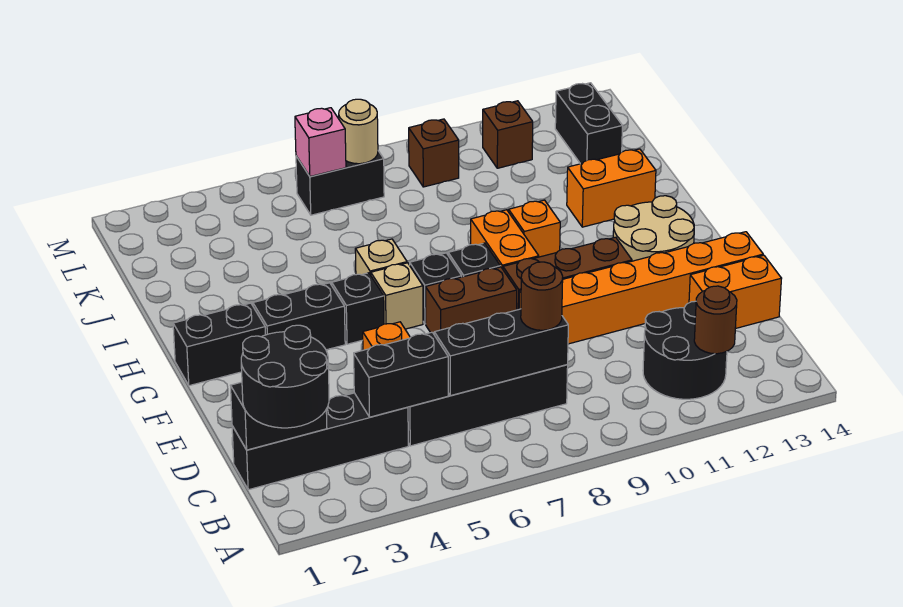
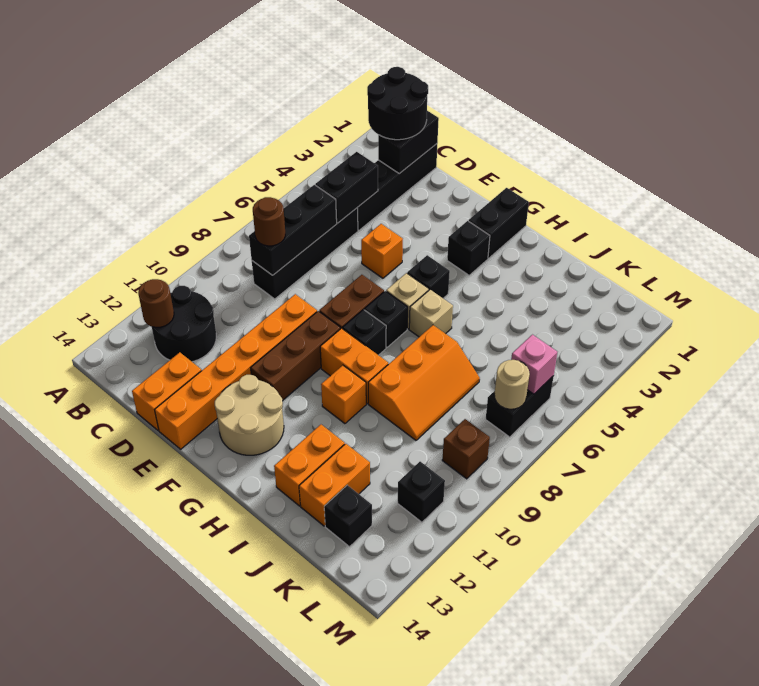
black 1x2 brick [253,283,345,350] -> black 1x1 brick [447,221,490,275]
none -> orange 2x3 slope [368,325,480,440]
none -> orange 1x2 brick [299,444,370,526]
black 1x2 brick [555,83,622,164] -> black 1x1 brick [324,485,372,547]
brown 1x1 brick [483,101,533,168] -> black 1x1 brick [398,462,445,522]

